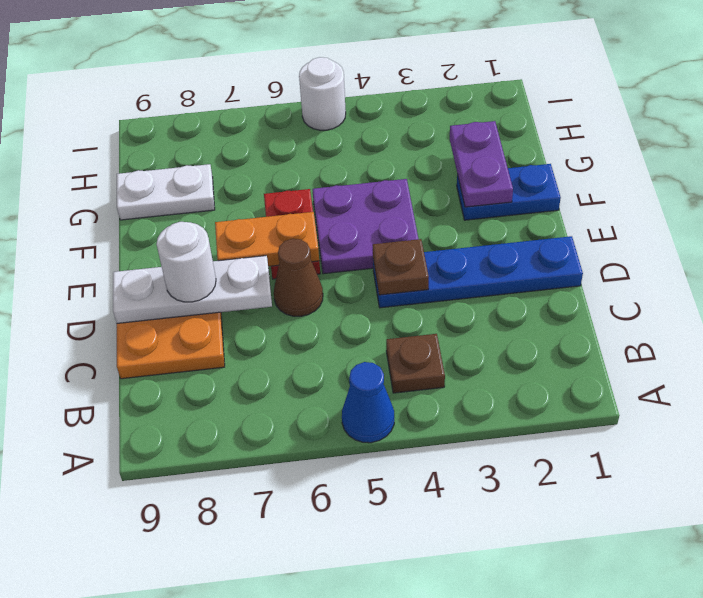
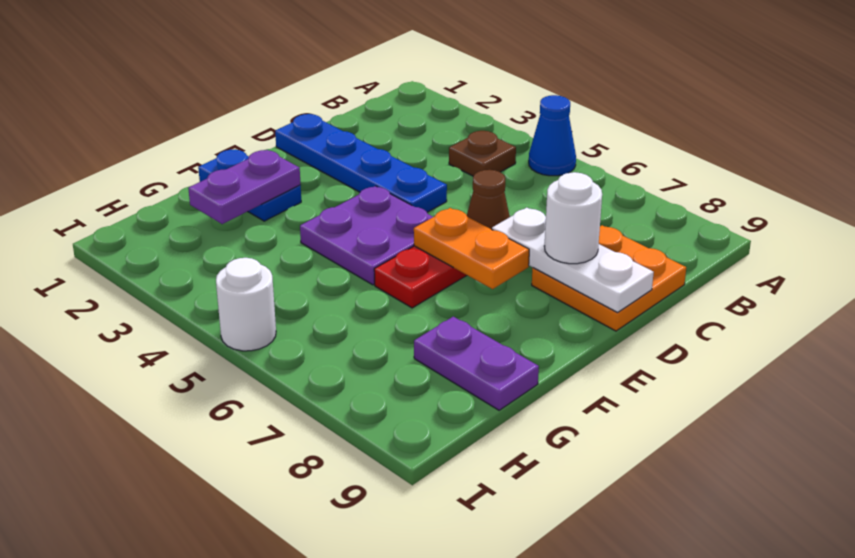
brown 1x1 plate [373,239,429,295] -> none
white 1x2 plate [117,164,215,220] -> purple 1x2 plate [414,317,539,410]

